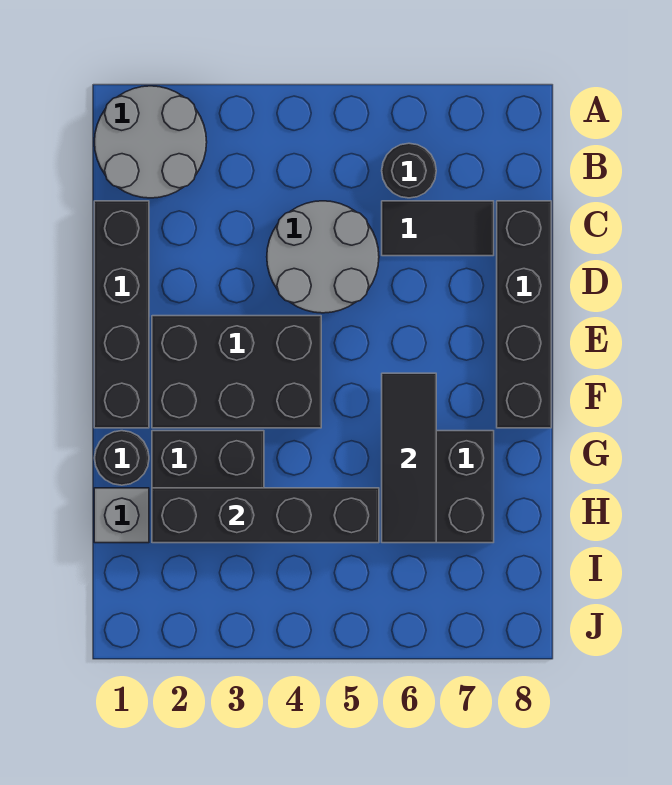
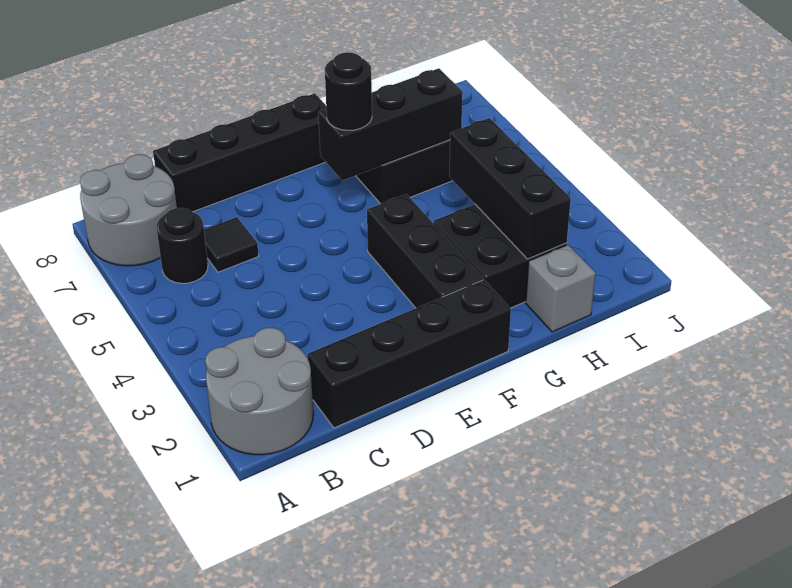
grey 2x2 round brick [267,201,379,313] -> grey 2x2 round brick moved to [80,154,177,266]
black 1x2 tile [382,201,494,256] -> black 1x1 tile [204,217,259,272]
black 2x3 brick [152,316,321,428] -> black 1x3 brick [367,194,483,308]
black 1x3 tile [382,373,436,543] -> black 1x3 brick [318,68,463,181]
black 1x1 round brick [95,431,149,485] -> black 1x1 round brick moved to [325,52,372,130]
black 1x4 brick [152,488,379,543] -> black 1x3 brick [449,118,571,259]

